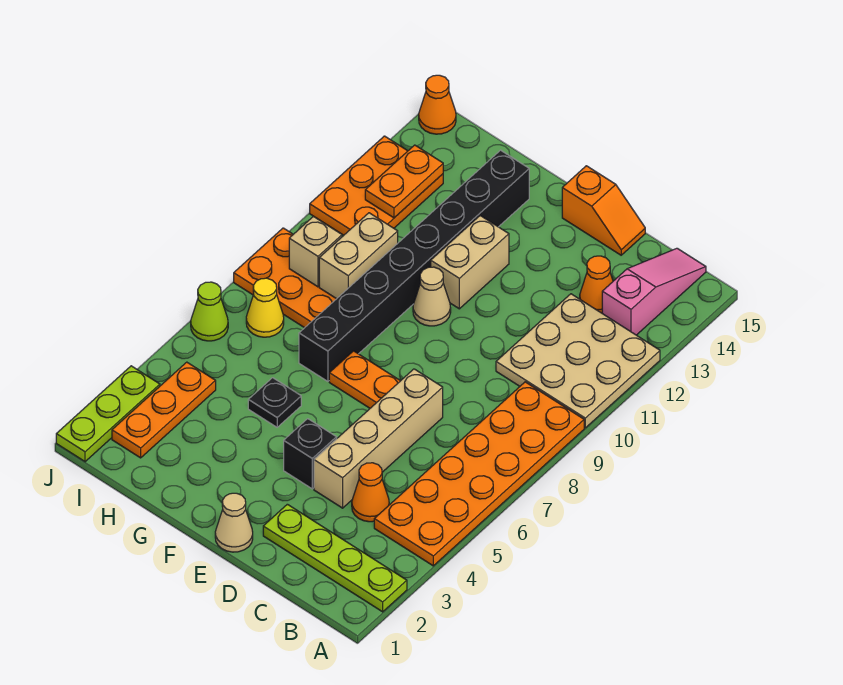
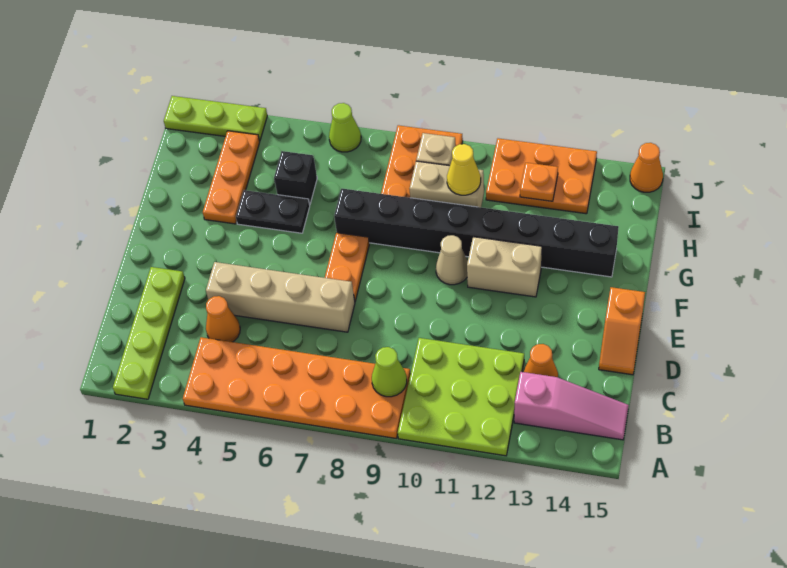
tan 3x3 plate [496,294,660,428] -> lime 3x3 plate [398,338,524,456]
none -> lime 1x1 cone [372,347,407,397]
tan 1x1 cone [215,493,253,552] -> none
black 1x1 brick [284,419,337,489] -> black 1x1 brick moved to [274,151,317,205]
black 1x1 plate [248,378,301,427] -> black 1x2 plate [236,190,310,233]
orange 1x3 plate [112,362,216,458] -> orange 1x3 plate turned to [203,131,260,224]
yellow 1x1 cone [246,278,284,337] -> yellow 1x1 cone moved to [447,144,481,195]
orange 1x2 plate [365,145,443,218] -> orange 1x1 plate [520,163,558,201]

